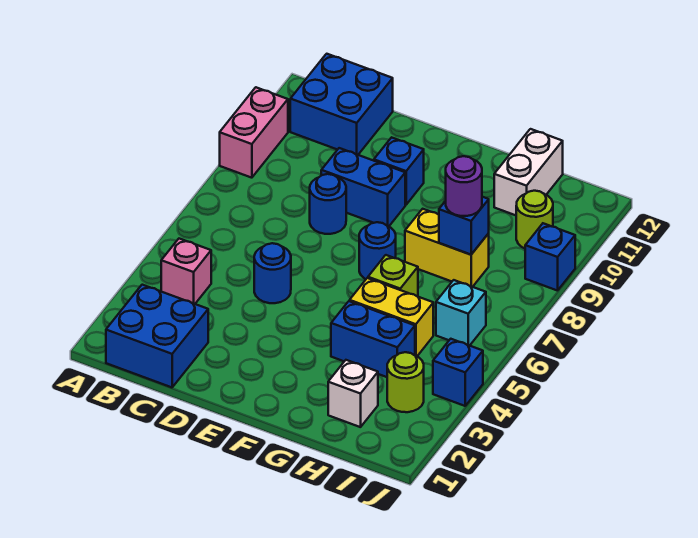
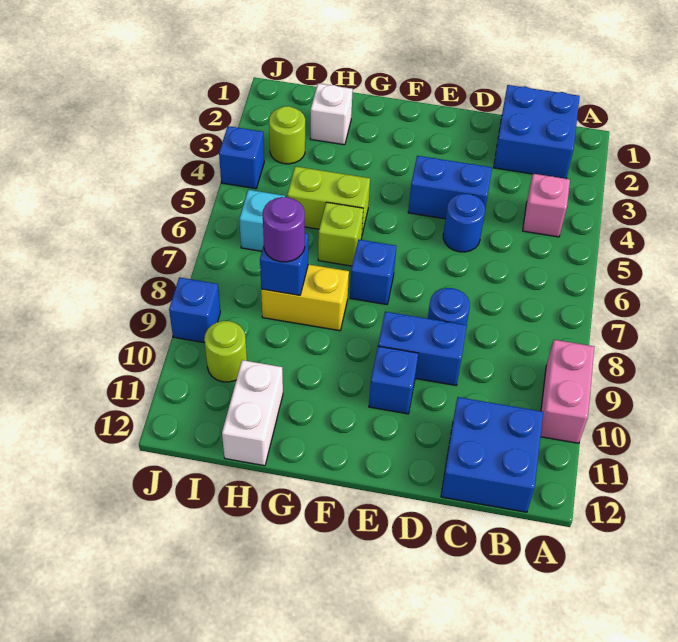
blue 1x1 round brick [359,222,396,279] -> blue 1x1 brick [350,239,396,305]
blue 1x2 brick [331,301,415,377] -> blue 1x2 brick moved to [408,156,492,219]
yellow 1x2 brick [350,278,433,356] -> lime 1x2 brick [287,166,370,234]

